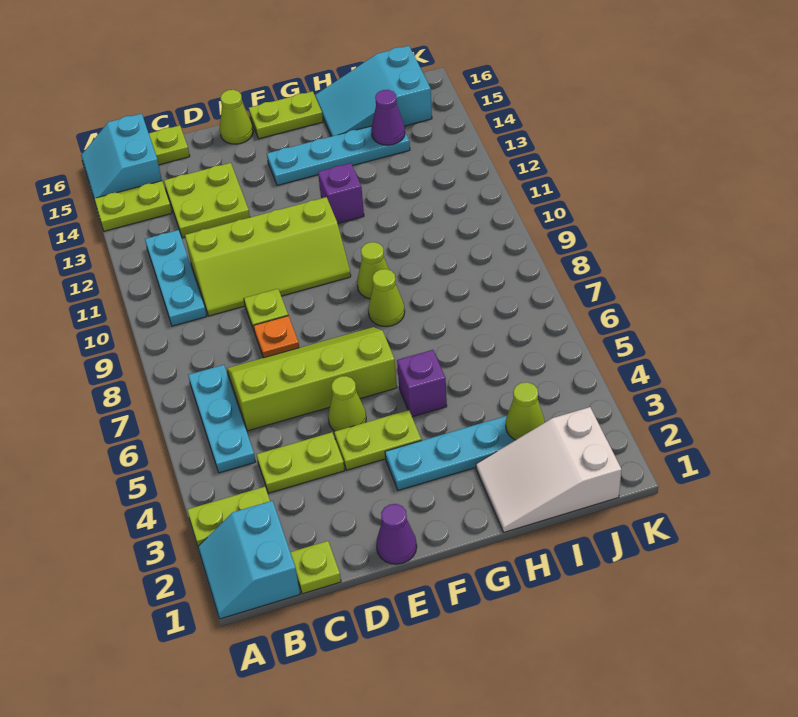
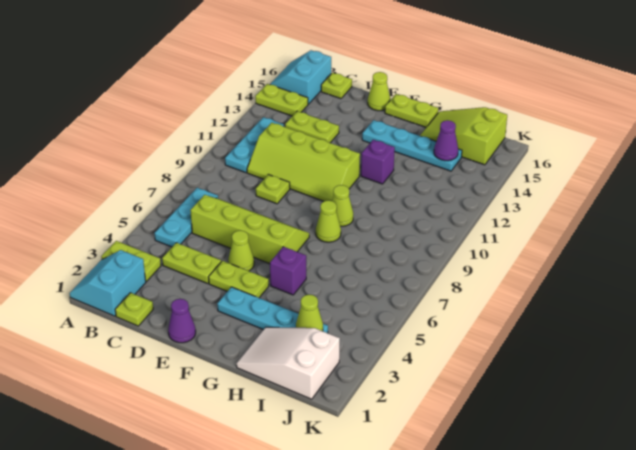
lime 2x2 plate [164,163,250,238] -> lime 1x2 plate [285,111,339,143]
orange 1x1 plate [253,316,299,358] -> none
cyan 2x3 slope [315,46,432,136] -> lime 2x3 slope [420,107,507,165]

